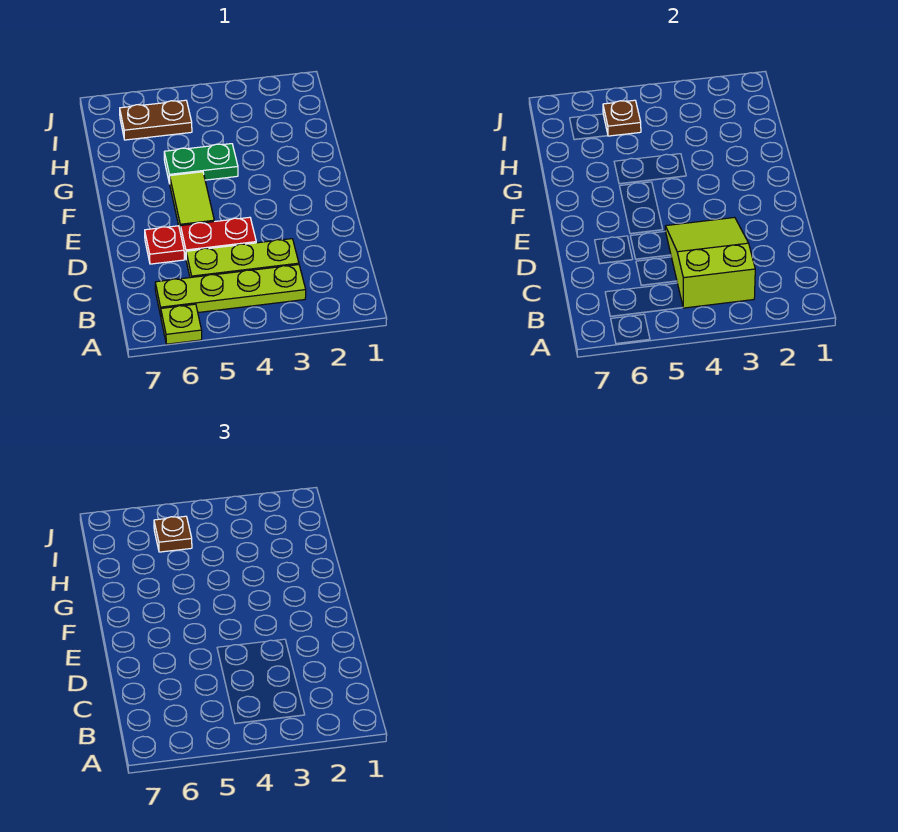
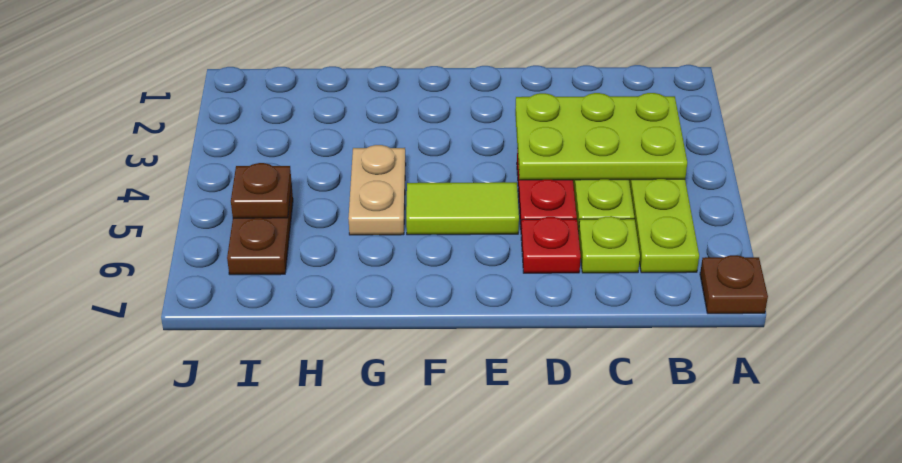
lime 1x1 plate [161,304,202,344] -> lime 1x1 plate moved to [579,216,640,273]
lime 2x3 slope [665,217,755,308] -> lime 2x3 plate [515,93,687,180]
green 1x2 plate [164,144,238,184] -> tan 1x2 plate [348,145,406,235]
brown 1x1 plate [154,516,192,552] -> brown 1x1 plate moved to [700,255,768,314]

